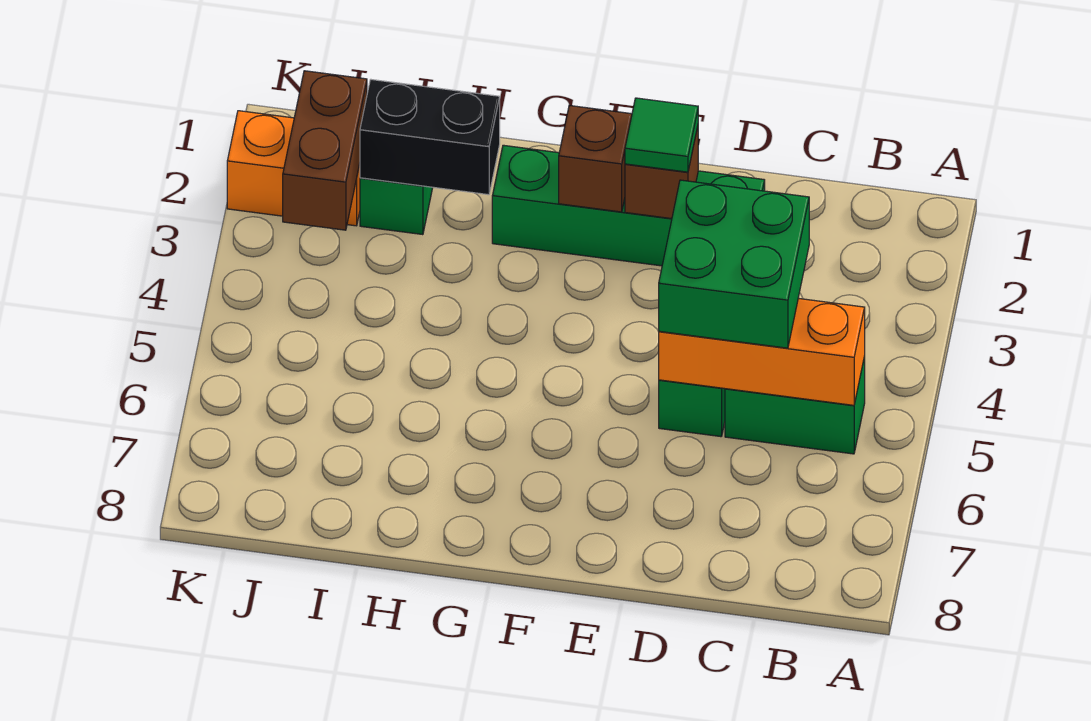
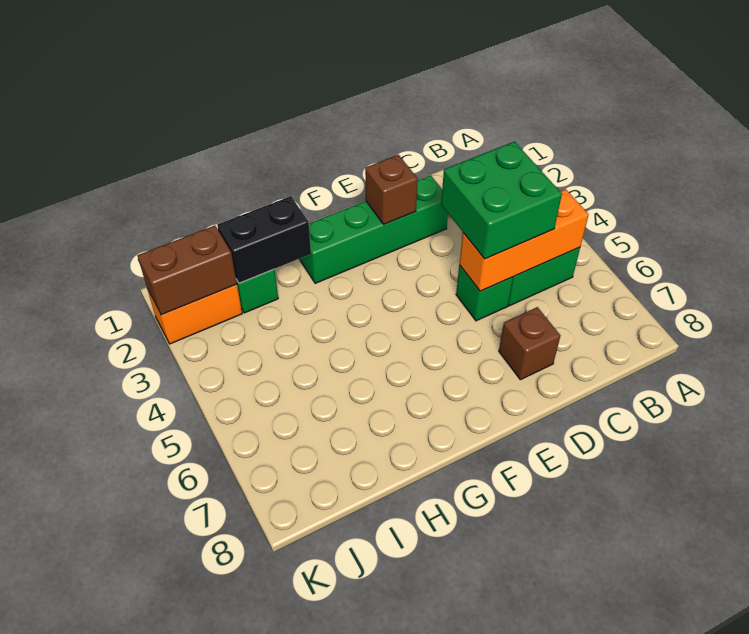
green 1x1 tile [625,98,698,172] -> none
brown 1x1 brick [559,105,632,212] -> brown 1x1 brick moved to [499,307,560,380]
brown 1x2 brick [283,71,367,230] -> brown 1x2 brick turned to [137,226,237,315]

